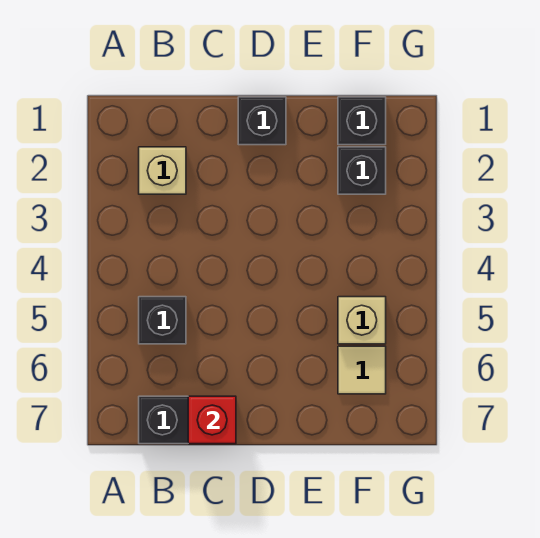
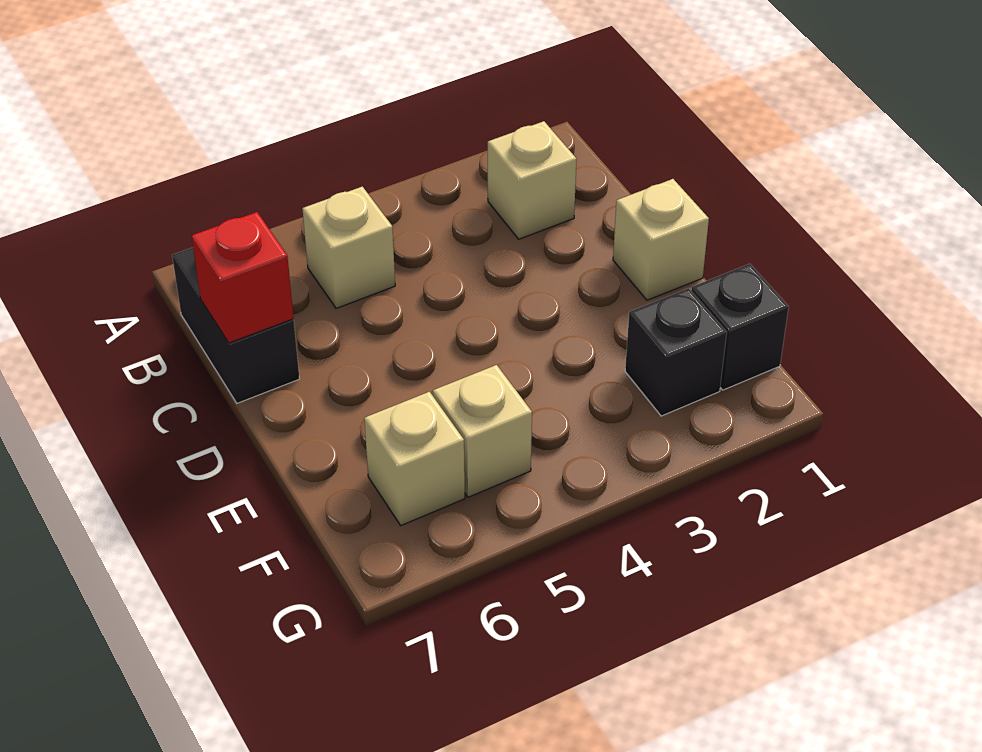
black 1x1 brick [139,297,186,344] -> tan 1x1 brick [302,187,395,308]
black 1x1 brick [238,97,286,145] -> tan 1x1 brick [613,179,709,300]
tan 1x1 tile [338,346,386,394] -> tan 1x1 brick [364,392,465,525]

